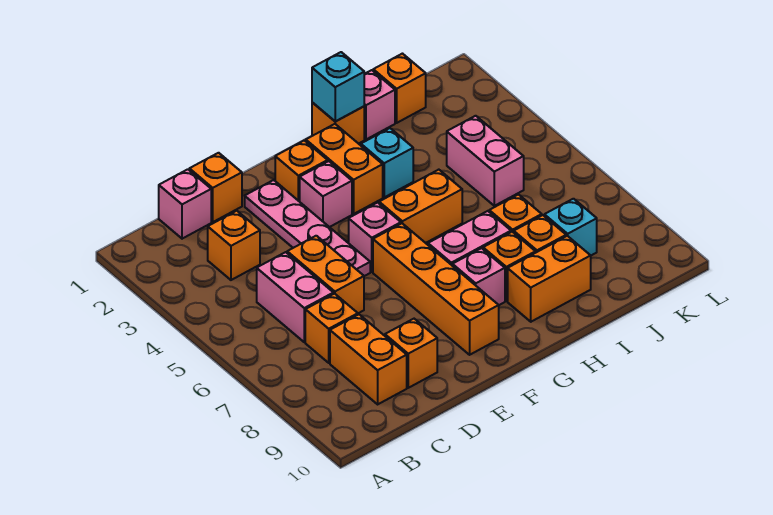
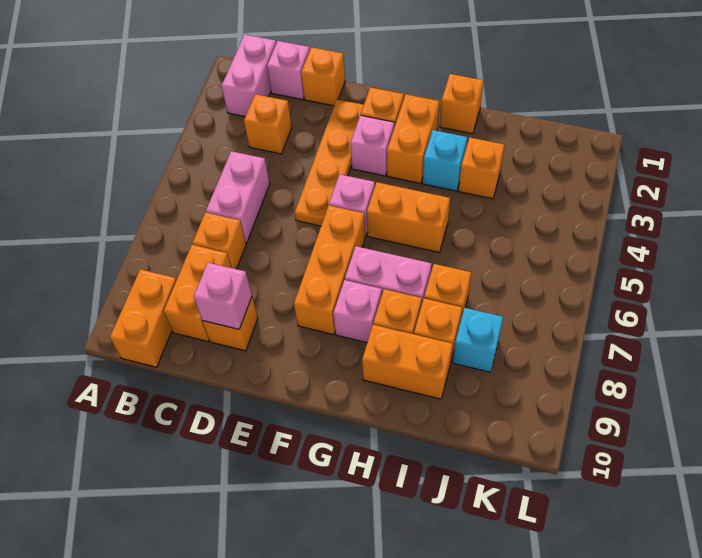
orange 1x2 brick [287,236,364,313] -> orange 1x2 brick moved to [110,269,176,367]
pink 1x4 plate [245,180,370,276] -> orange 1x4 plate [295,99,364,226]
orange 1x4 brick [373,223,499,355] -> orange 1x3 brick [294,206,365,335]
cyan 1x1 brick [312,52,364,122] -> none
pink 1x1 brick [364,70,395,139] -> pink 1x1 brick moved to [194,263,252,329]
orange 1x1 brick [373,54,426,123] -> orange 1x1 brick moved to [459,137,504,199]
pink 1x2 brick [447,116,524,206] -> pink 1x2 brick moved to [222,34,276,117]

